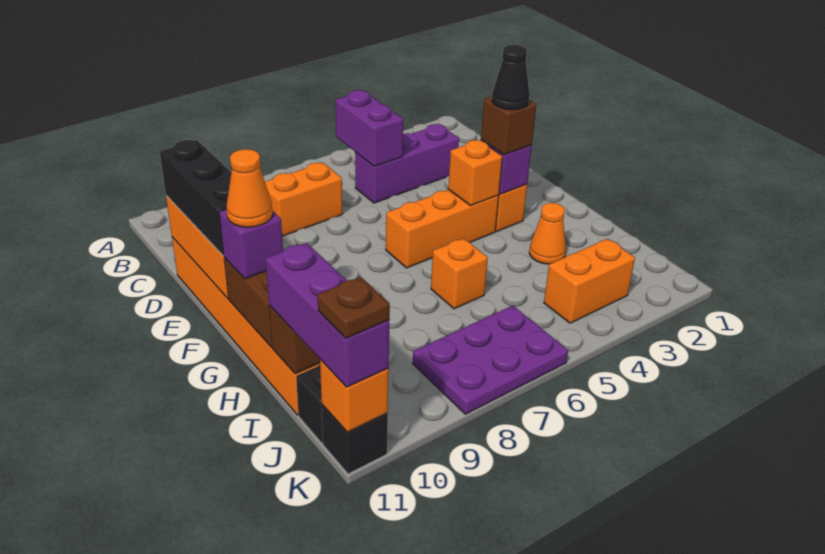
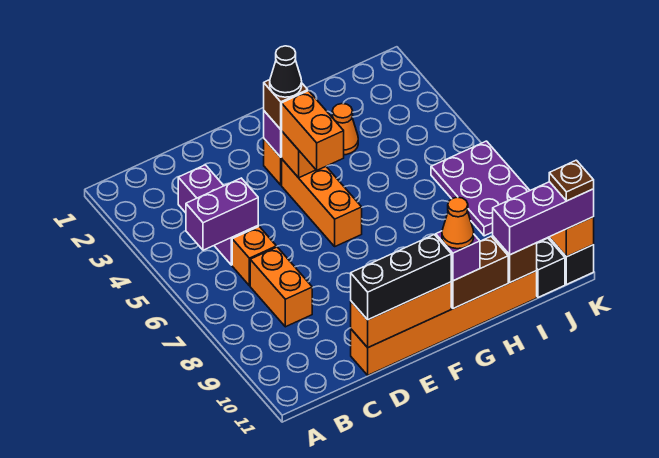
orange 1x1 brick [431,238,488,309] -> orange 1x1 brick moved to [232,227,276,286]
orange 1x2 brick [544,239,635,323] -> orange 1x2 brick moved to [282,91,344,170]

